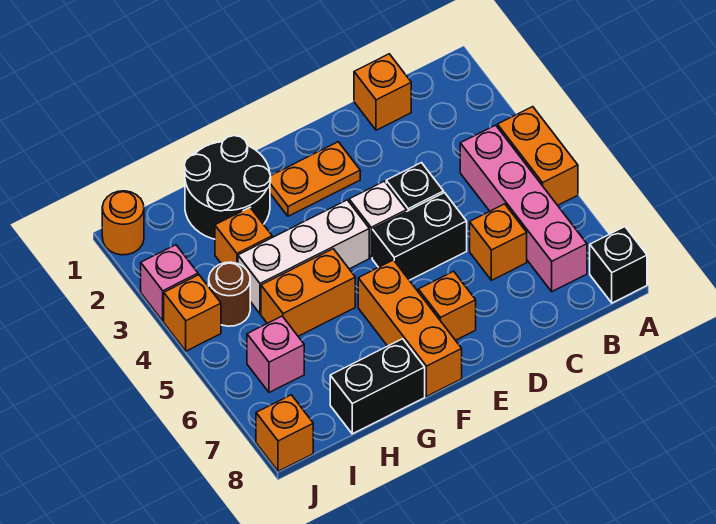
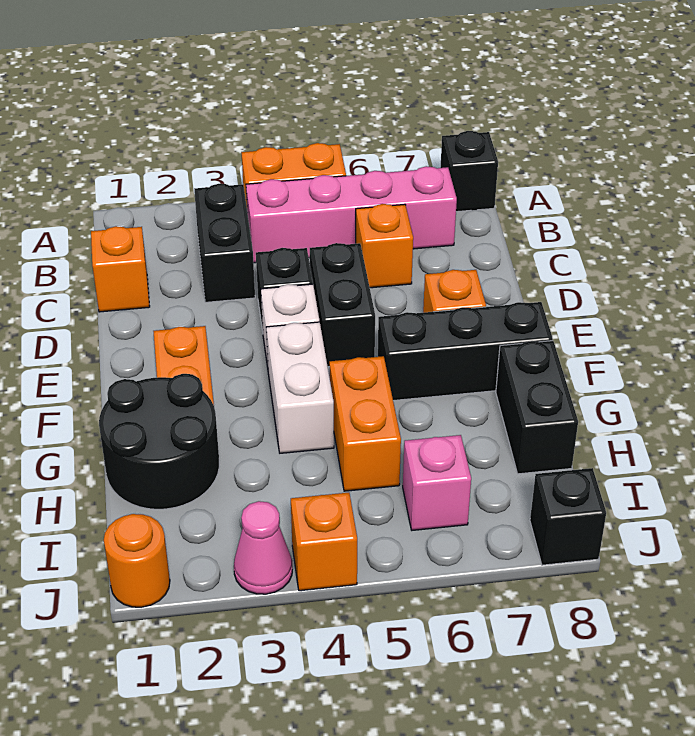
none -> black 1x2 brick [194,184,255,302]
white 1x3 brick [238,200,369,314] -> white 1x2 brick [266,322,334,453]
orange 1x3 brick [358,260,462,397] -> black 1x3 brick [378,302,553,401]
orange 1x1 brick [215,208,272,264] -> none
brown 1x1 round brick [209,262,250,326] -> none
pink 1x1 brick [141,245,198,321] -> pink 1x1 cone [234,501,292,594]
orange 1x1 brick [256,395,313,471] -> black 1x1 brick [530,468,606,565]

